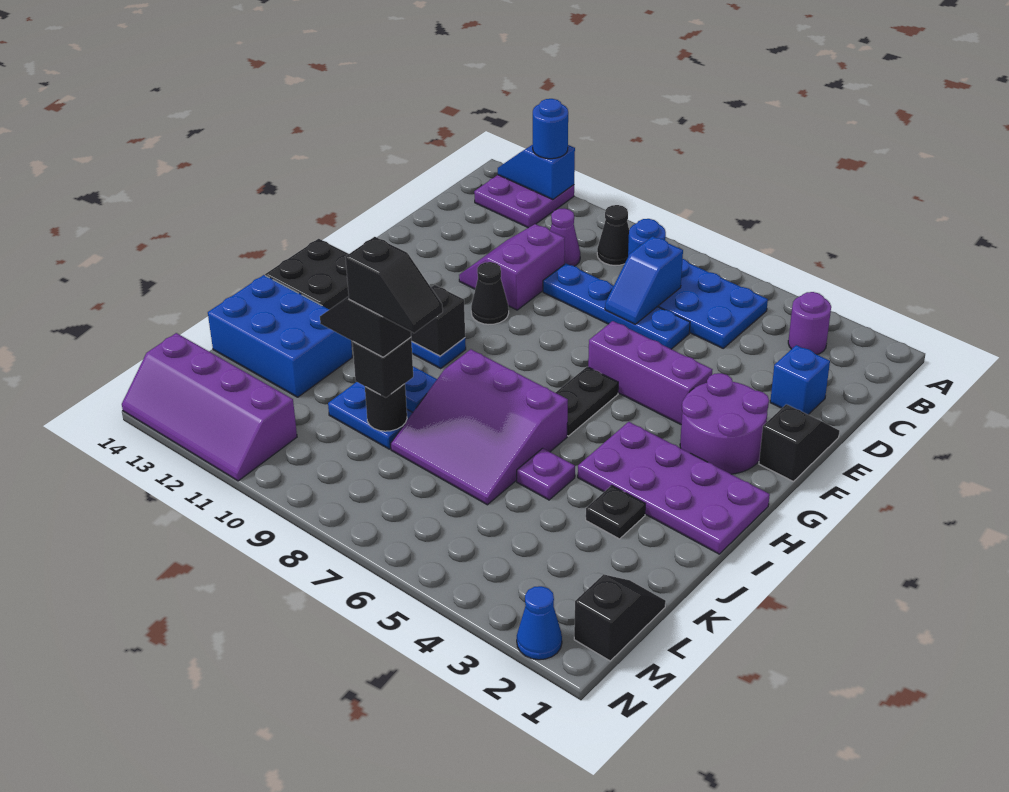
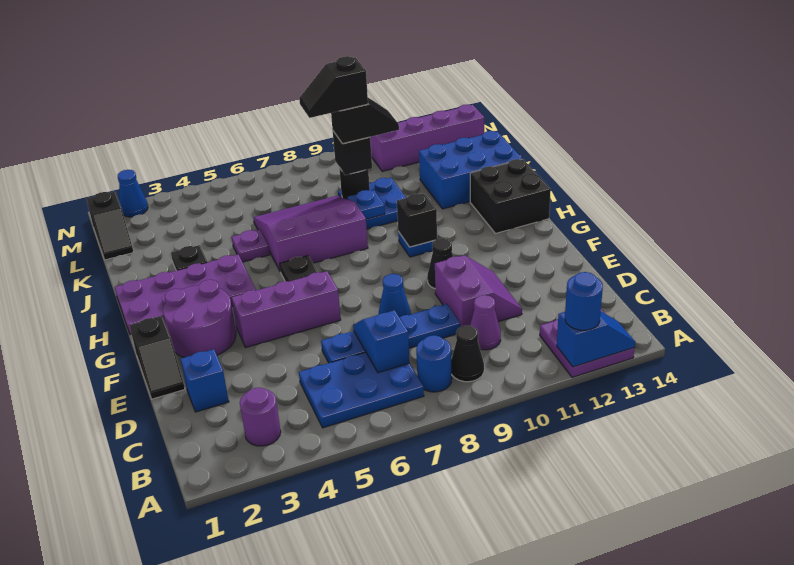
none -> blue 1x1 cone [379,274,411,317]

